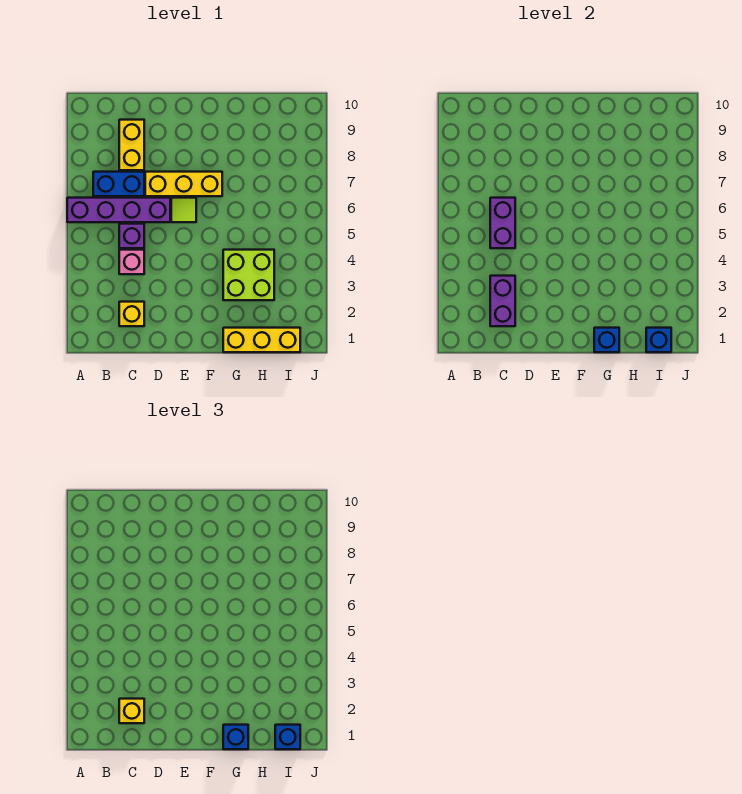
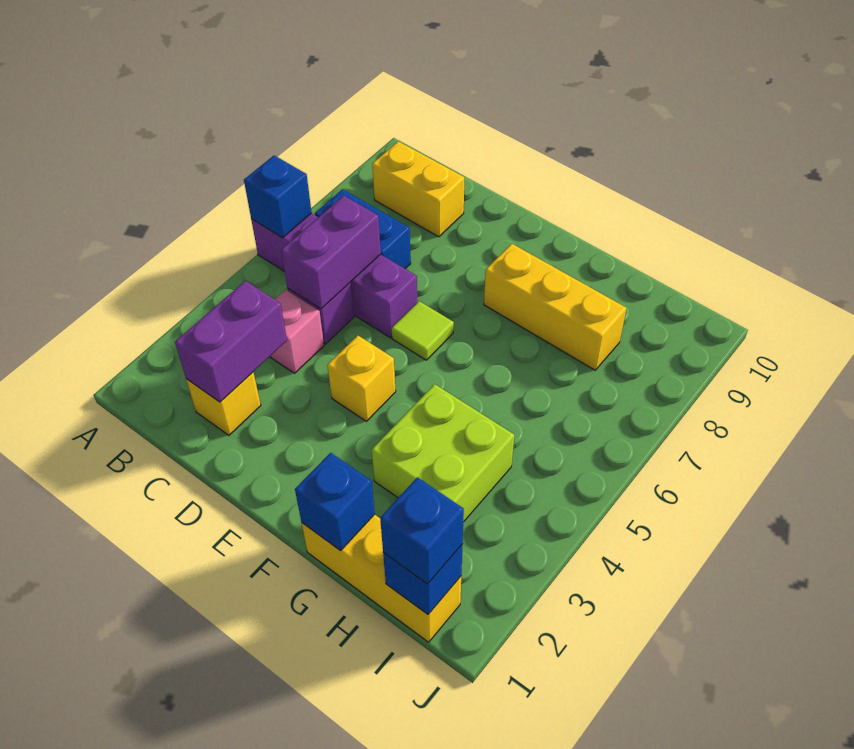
yellow 1x1 brick [119,699,144,723] -> yellow 1x1 brick moved to [327,336,396,421]
yellow 1x2 brick [119,120,144,170] -> yellow 1x2 brick turned to [372,141,464,237]
yellow 1x3 brick [145,172,222,196] -> yellow 1x3 brick moved to [484,244,627,370]
blue 1x1 brick [223,725,248,749] -> blue 1x1 brick moved to [244,155,312,238]

